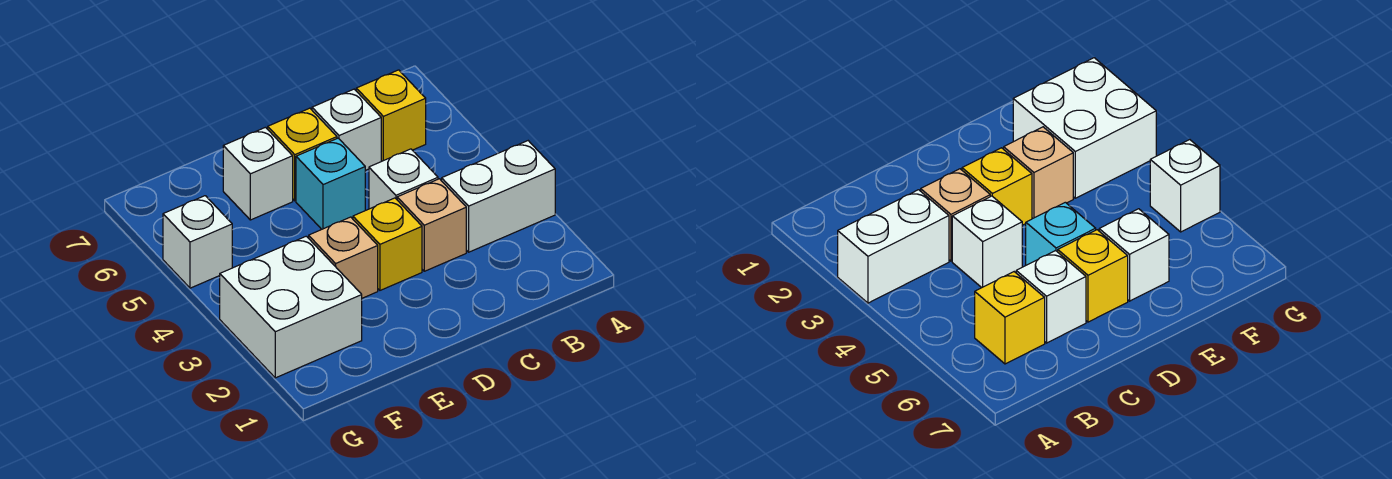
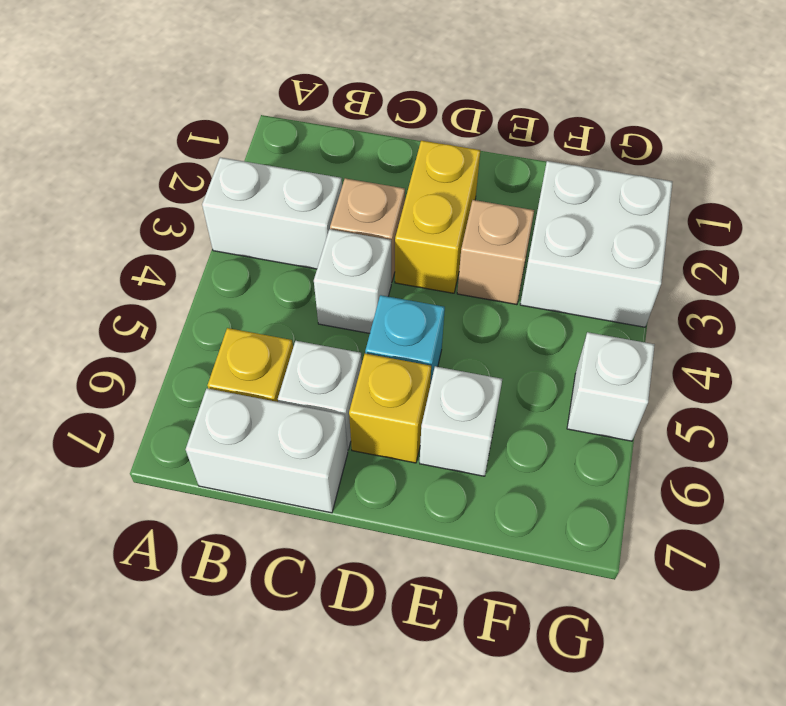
none -> white 1x2 brick [186,389,348,513]
yellow 1x1 brick [353,198,422,290] -> yellow 1x2 brick [395,140,480,293]

